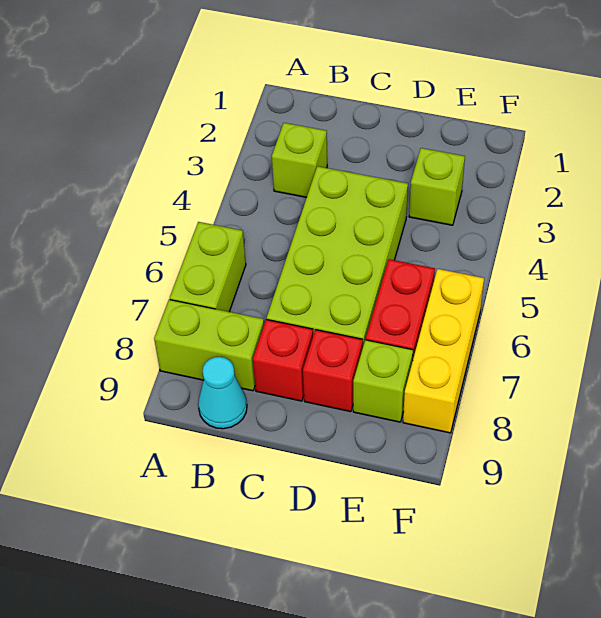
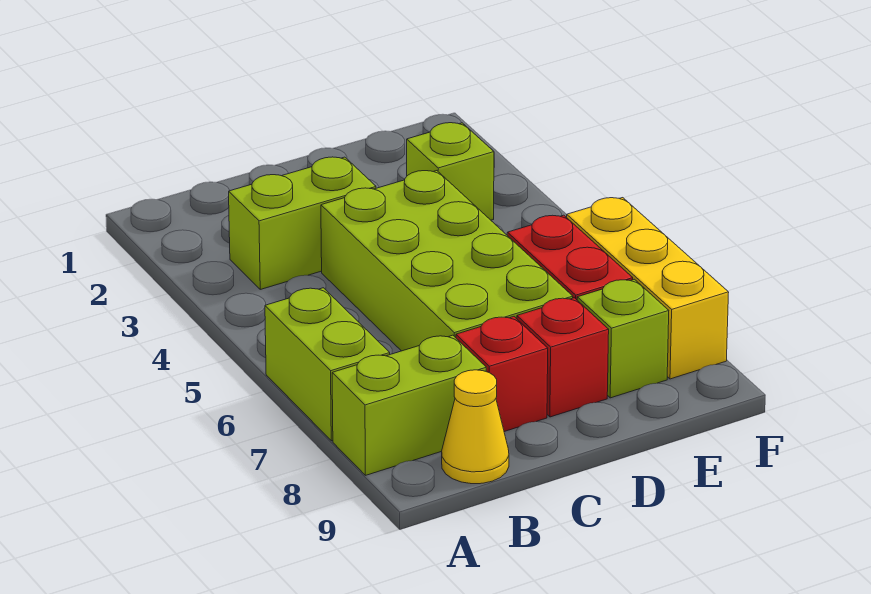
lime 1x1 brick [272,123,327,197] -> lime 1x2 brick [229,157,376,289]
cyan 1x1 cone [198,357,247,429] -> yellow 1x1 cone [442,370,509,484]

